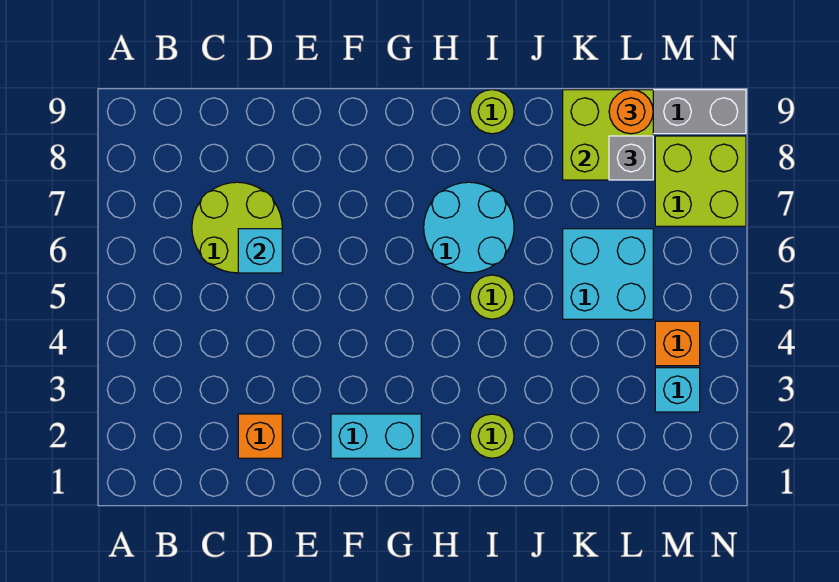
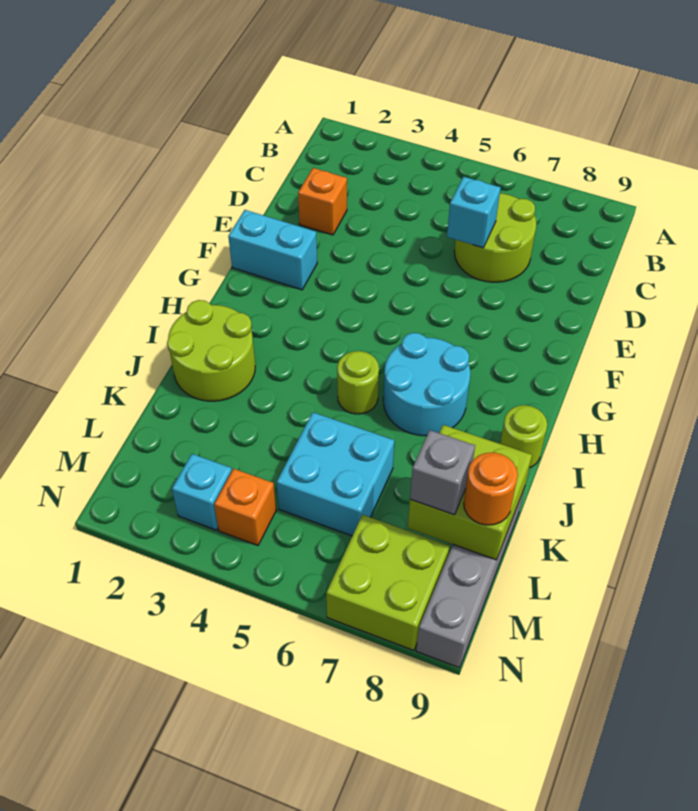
cyan 1x2 brick [331,414,421,458] -> cyan 1x2 brick turned to [228,210,317,290]
lime 1x1 round brick [470,414,514,458] -> lime 2x2 round brick [167,300,255,401]

